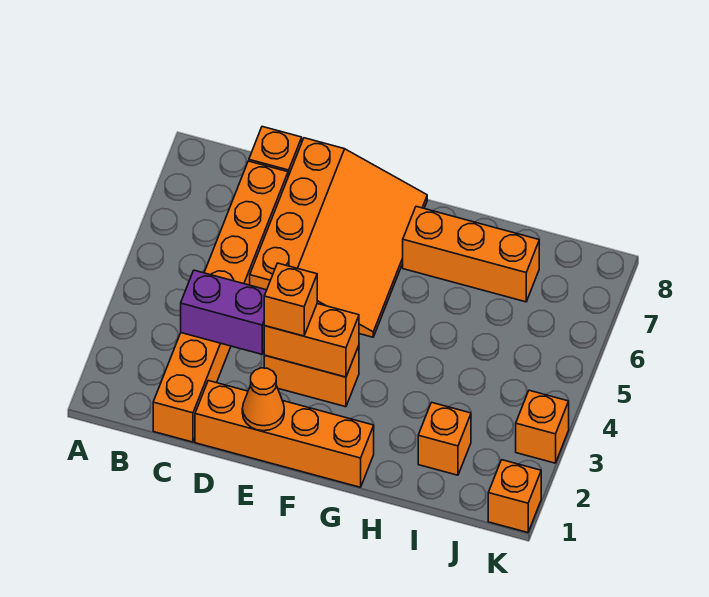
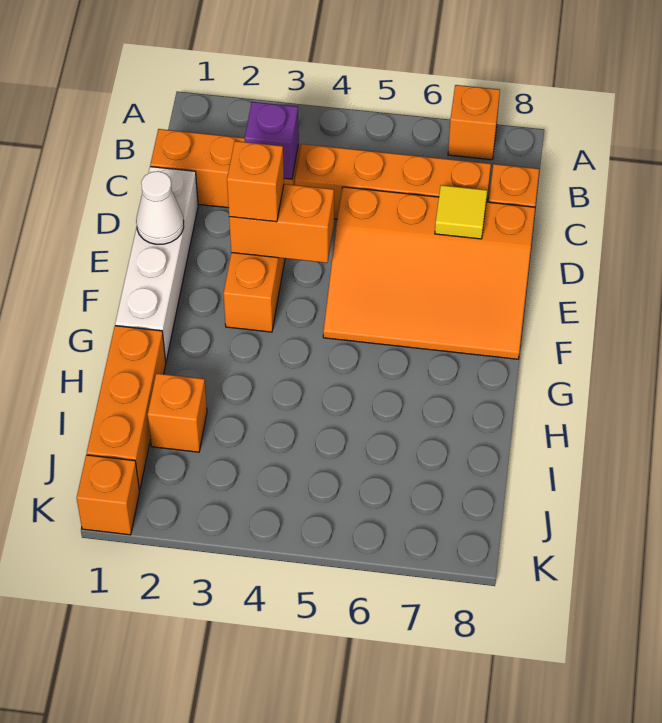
purple 1x2 brick [181,270,267,354] -> purple 1x1 brick [245,102,299,179]
orange 1x4 brick [195,381,374,487] -> white 1x4 brick [115,167,198,361]
none -> yellow 1x1 tile [435,185,487,239]
orange 1x1 cone [242,368,284,431] -> white 1x1 cone [136,171,184,244]
orange 1x2 brick [264,304,359,377] -> orange 1x2 brick turned to [229,184,334,263]
orange 1x3 brick [403,206,539,302] -> orange 1x3 brick moved to [87,326,166,490]
orange 1x1 brick [516,390,569,463] -> orange 1x1 brick moved to [448,85,500,160]

